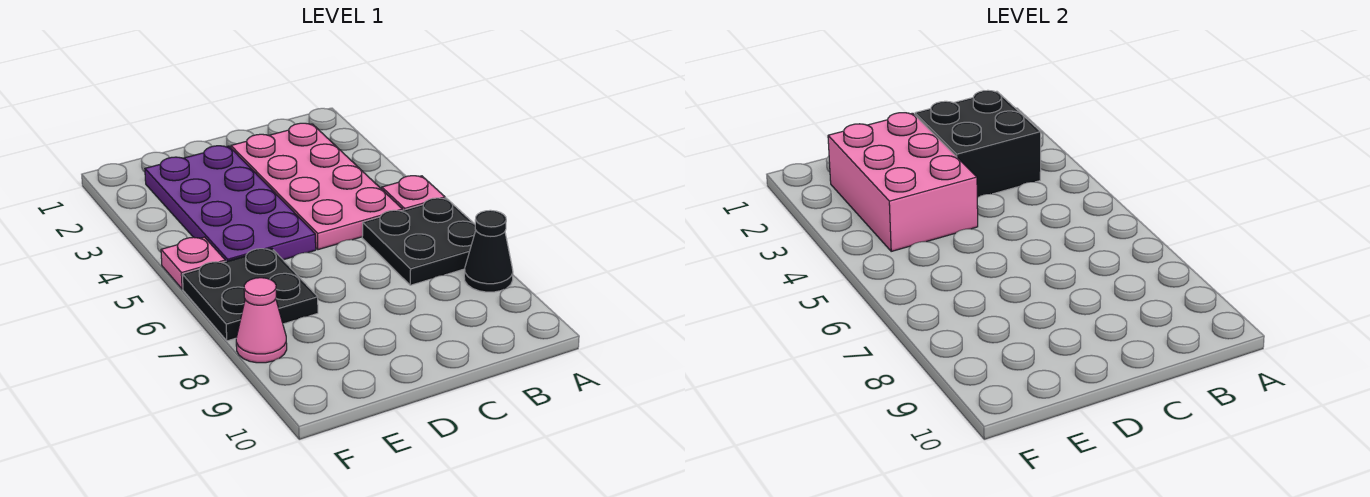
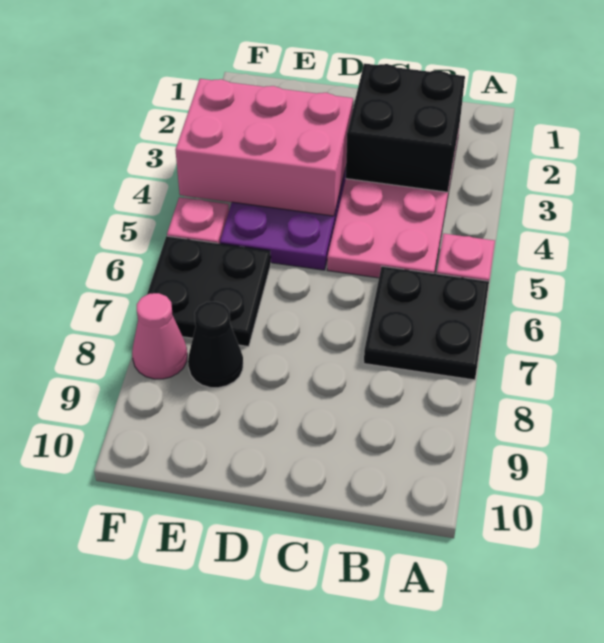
black 1x1 cone [464,210,513,292] -> black 1x1 cone moved to [188,302,243,388]
pink 2x3 brick [828,113,978,251] -> pink 2x3 brick turned to [176,79,353,216]

